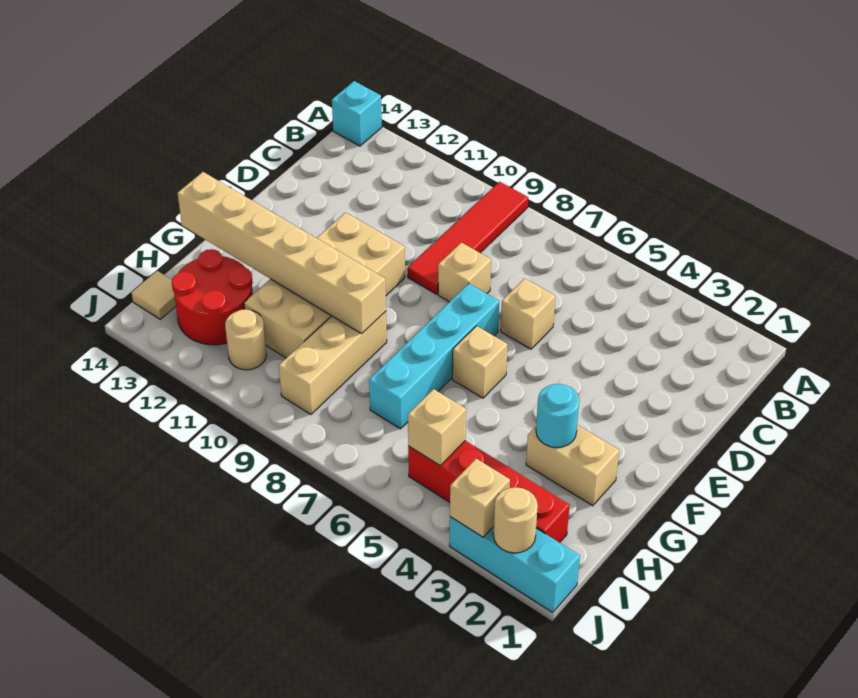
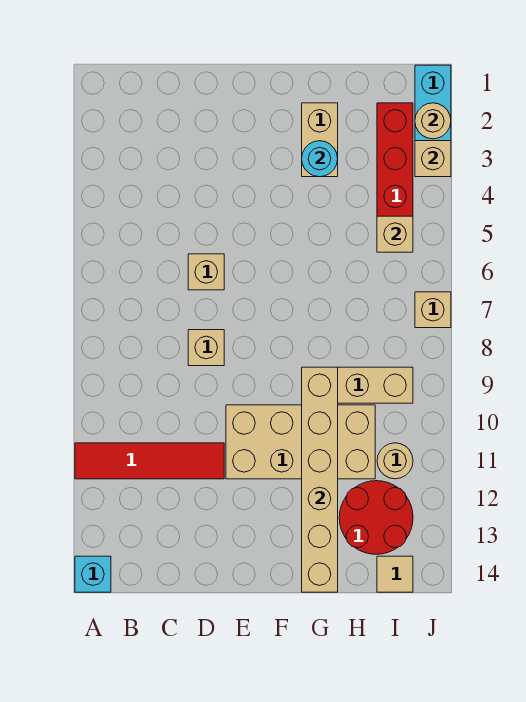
red 1x4 tile [408,182,528,294] -> red 1x4 tile moved to [75,443,224,479]
cyan 1x4 brick [369,284,499,429] -> none
tan 1x1 brick [452,326,507,398] -> tan 1x1 brick moved to [415,292,451,328]

